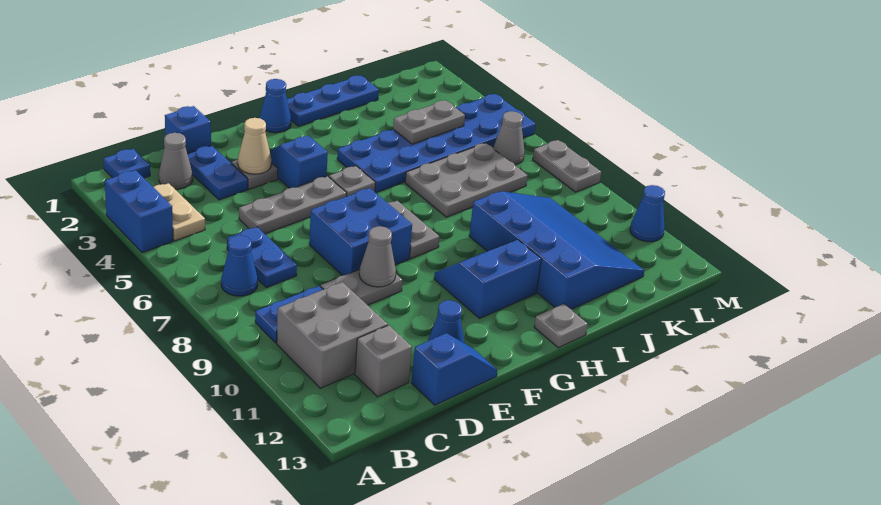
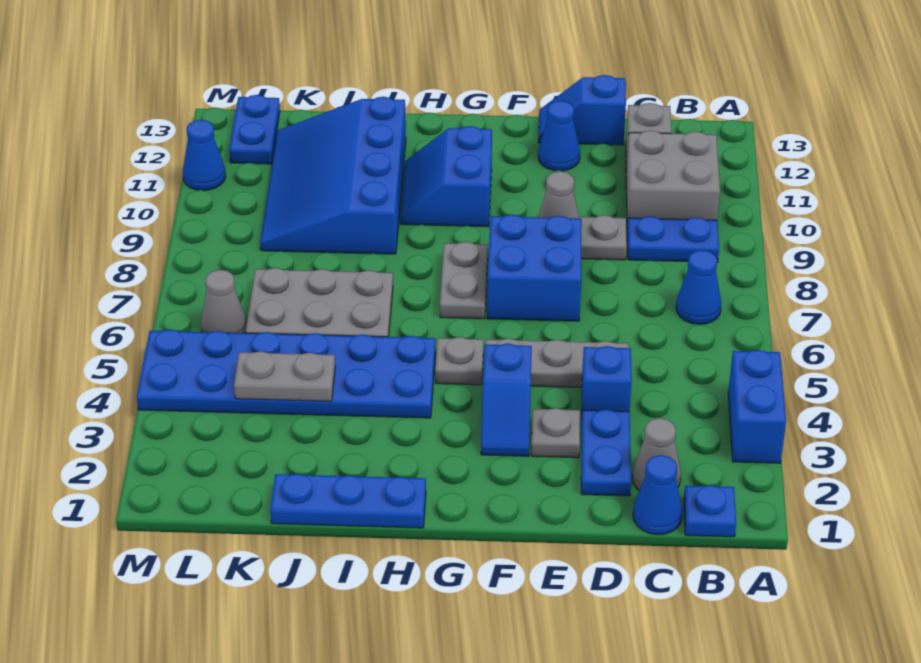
tan 1x2 plate [154,183,205,241] -> none
blue 1x2 plate [227,227,297,288] -> blue 1x2 plate moved to [229,95,280,164]
blue 1x1 brick [165,106,211,154] -> blue 1x1 brick moved to [582,346,632,411]
tan 1x1 cone [238,118,271,174] -> none
blue 1x1 cone [259,79,291,133] -> blue 1x1 cone moved to [633,455,683,535]
blue 2x2 slope [434,240,541,319] -> blue 2x2 slope turned to [401,126,492,227]
grey 1x1 plate [534,304,588,348] -> none
grey 1x2 plate [533,140,601,192] -> none

